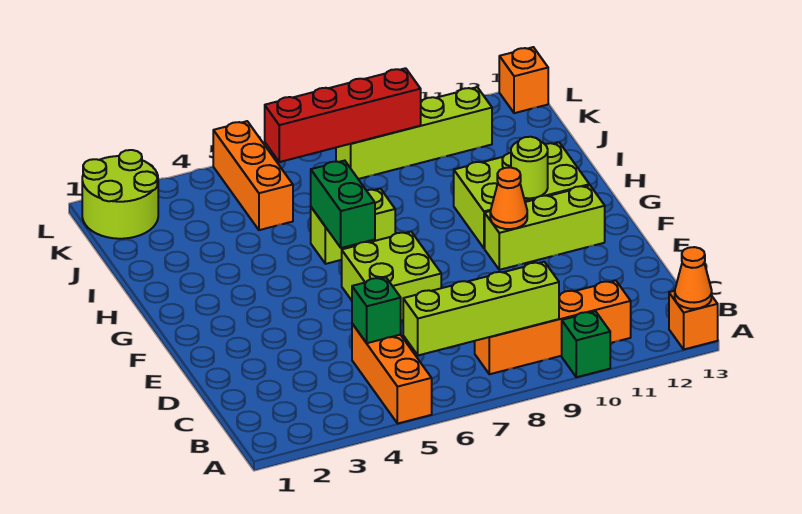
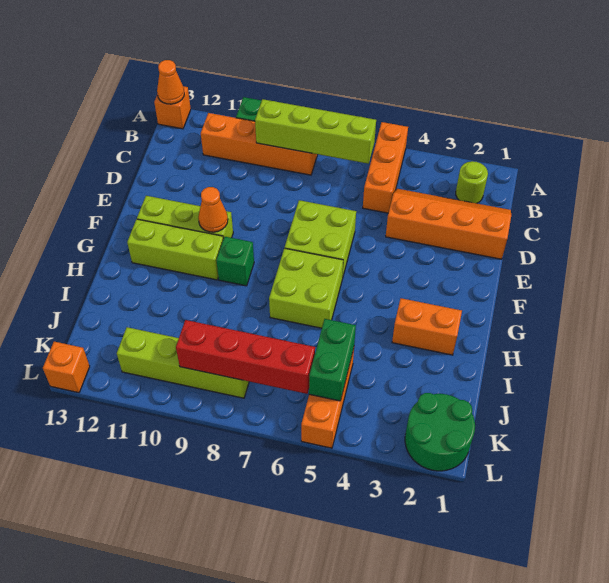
none -> orange 2x4 slope [386,189,511,259]
green 1x1 brick [352,277,401,343] -> green 1x1 brick moved to [216,237,254,286]
green 1x2 brick [311,161,375,248] -> green 1x2 brick moved to [309,319,356,401]
lime 2x3 brick [454,142,589,248] -> lime 1x3 brick [127,219,223,280]
lime 1x1 round brick [511,137,548,198] -> lime 1x1 round brick moved to [456,161,488,203]
none -> orange 1x2 brick [392,298,462,355]
lime 1x2 brick [311,189,395,264] -> lime 2x2 brick [269,248,343,328]
lime 2x2 round brick [82,150,158,239] -> green 2x2 round brick [405,393,475,471]

